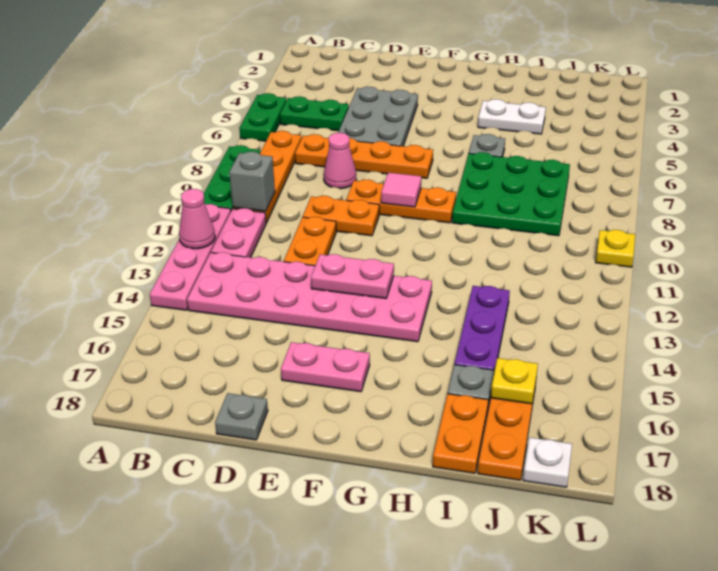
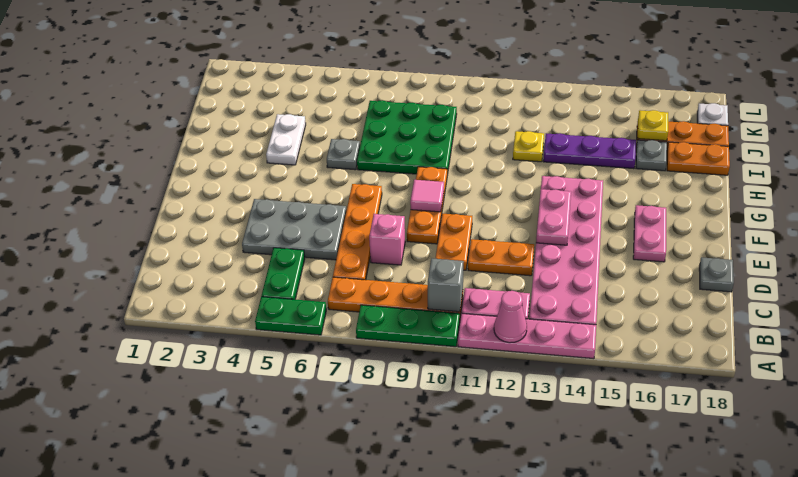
pink 1x1 cone [324,133,356,189] -> pink 1x1 brick [369,214,405,265]
yellow 1x1 plate [596,230,635,267] -> yellow 1x1 plate moved to [513,131,544,162]

